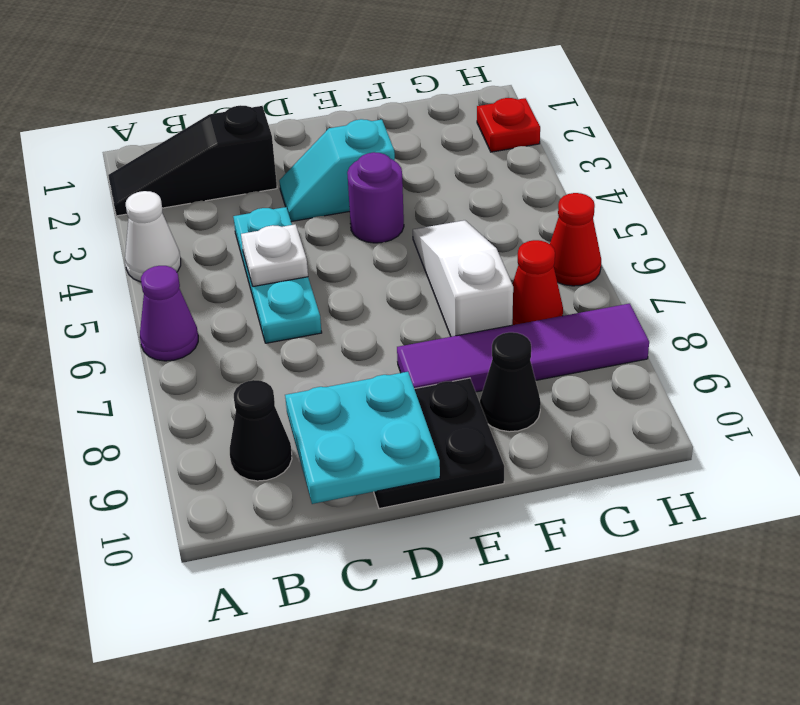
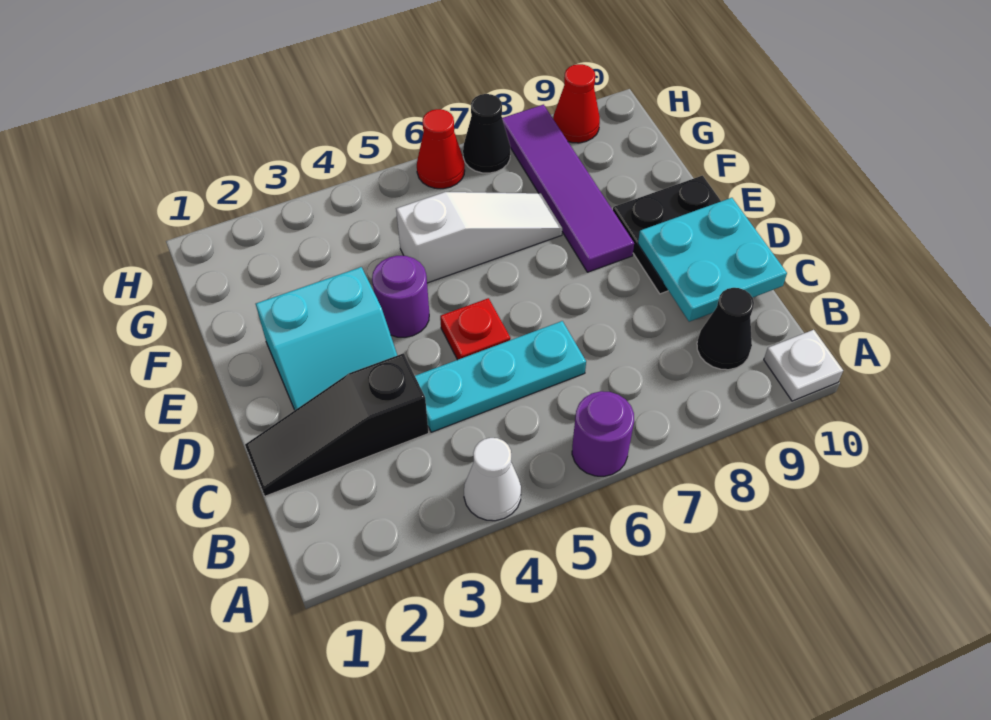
black 1x3 slope [108,105,277,216] -> black 1x3 slope turned to [245,353,429,496]
purple 1x1 cone [140,266,198,361] -> purple 1x1 round brick [572,391,634,476]
white 1x1 plate [241,224,308,287] -> white 1x1 plate moved to [764,330,843,401]
cyan 1x2 slope [279,119,395,222] -> cyan 2x2 slope [256,267,397,410]
white 1x3 slope [413,220,513,337] -> white 1x3 slope turned to [396,192,562,283]
black 1x1 cone [480,332,541,432] -> black 1x1 cone moved to [463,94,510,173]
red 1x1 cone [512,240,563,325] -> red 1x1 cone moved to [553,64,600,143]
red 1x1 plate [477,98,540,152] -> red 1x1 plate moved to [440,298,510,360]

